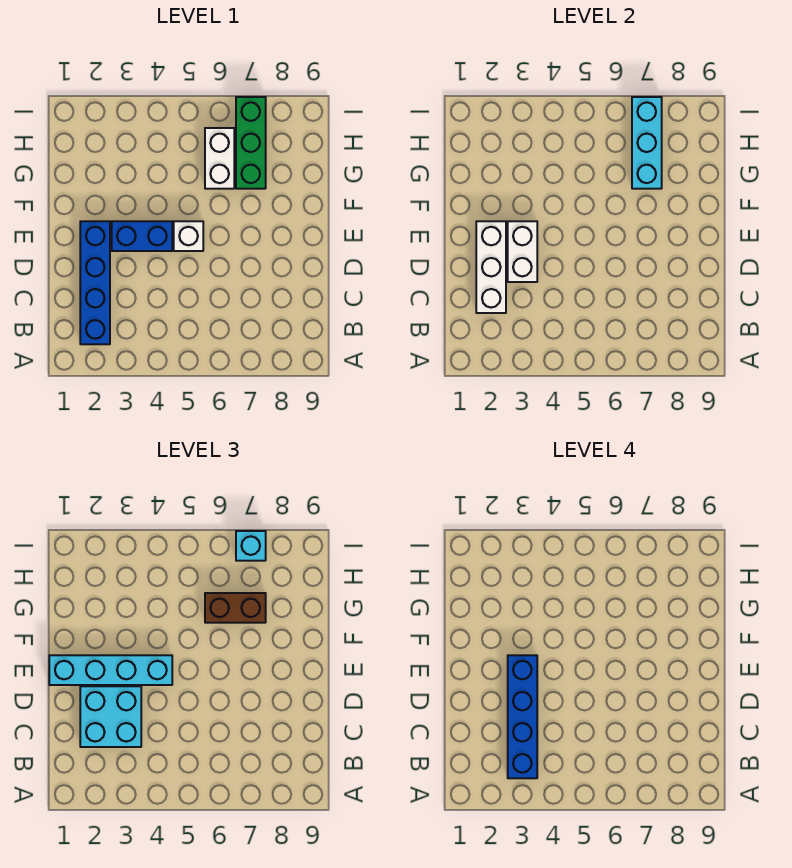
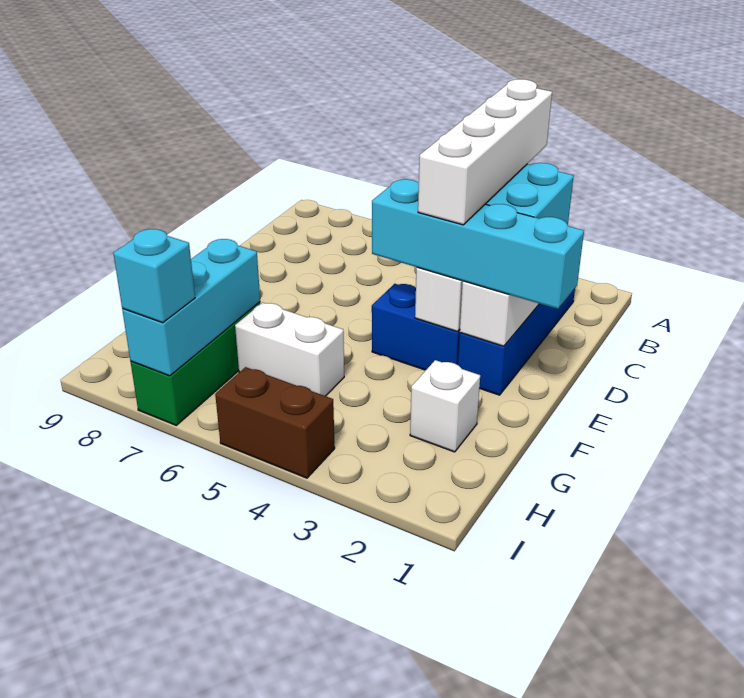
blue 1x4 brick [508,655,537,778] -> white 1x4 brick [418,79,552,225]
white 1x1 brick [174,221,203,251] -> white 1x1 brick moved to [410,360,480,452]
white 1x2 brick [205,128,234,189] -> white 1x2 brick turned to [235,303,344,396]
brown 1x2 brick [205,593,266,623] -> brown 1x2 brick moved to [215,367,335,478]

